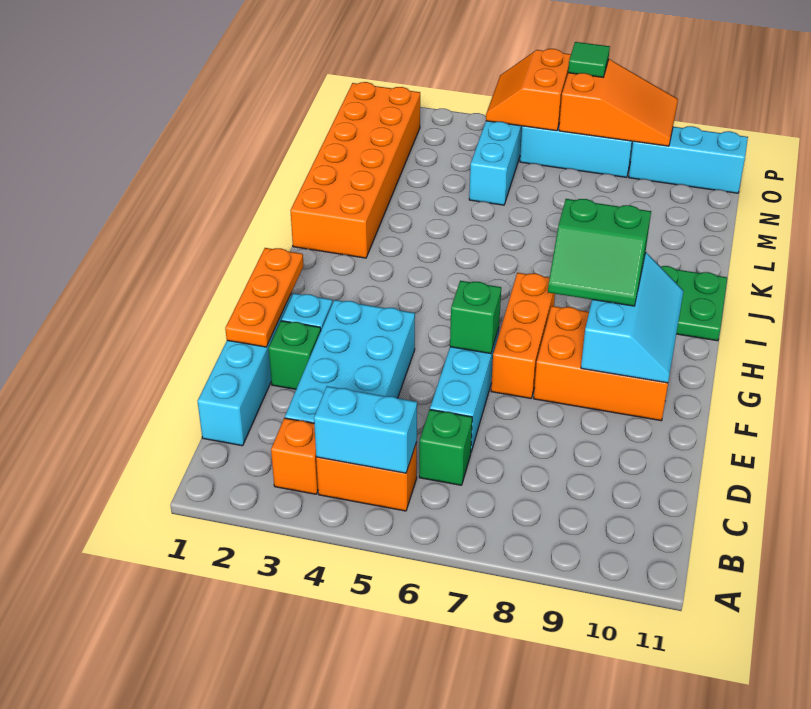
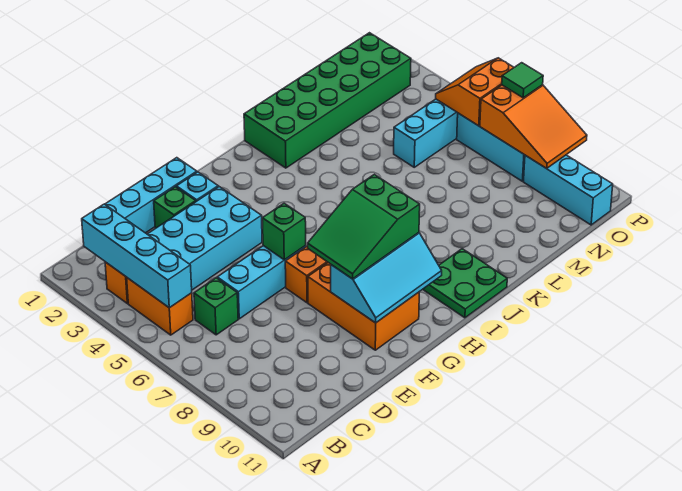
cyan 1x2 brick [314,386,417,473] -> cyan 1x4 brick [82,204,192,308]
orange 1x3 plate [225,248,303,347] -> none
green 2x2 slope [548,199,651,306] -> green 2x3 slope [308,174,420,279]
orange 2x6 brick [290,82,420,258] -> green 2x6 brick [244,33,411,168]

